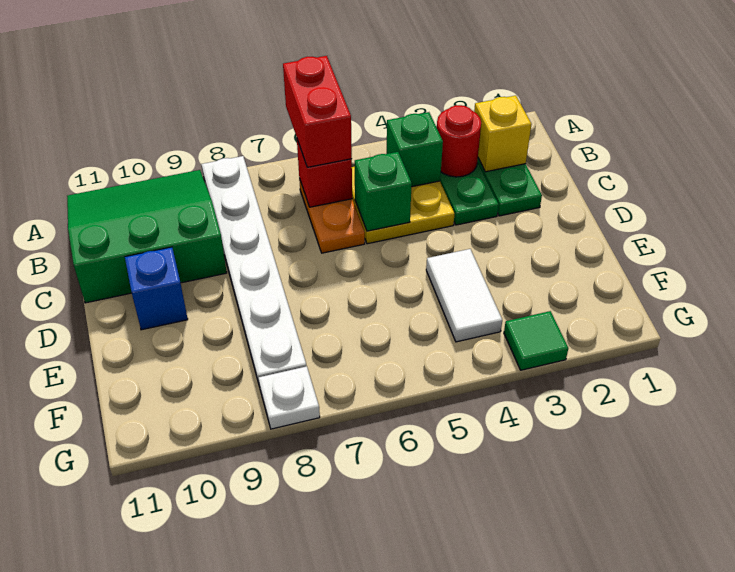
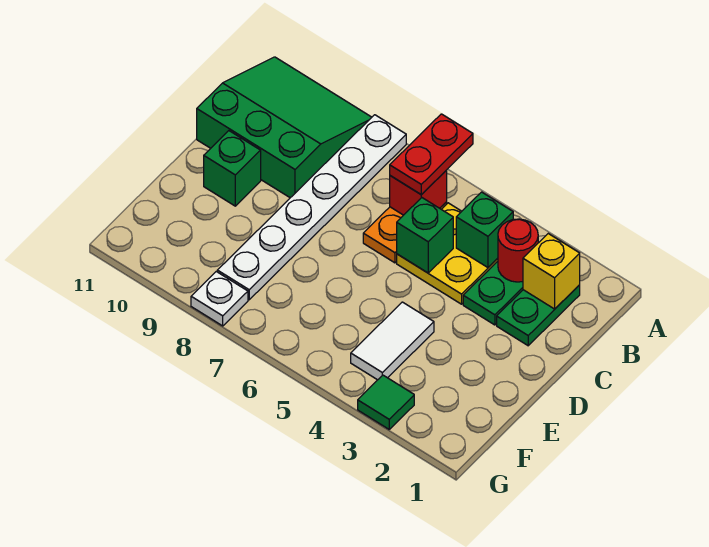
red 1x2 brick [283,56,352,167] -> red 1x2 plate [390,114,473,195]
blue 1x1 brick [125,247,188,330] -> green 1x1 brick [204,131,261,206]

